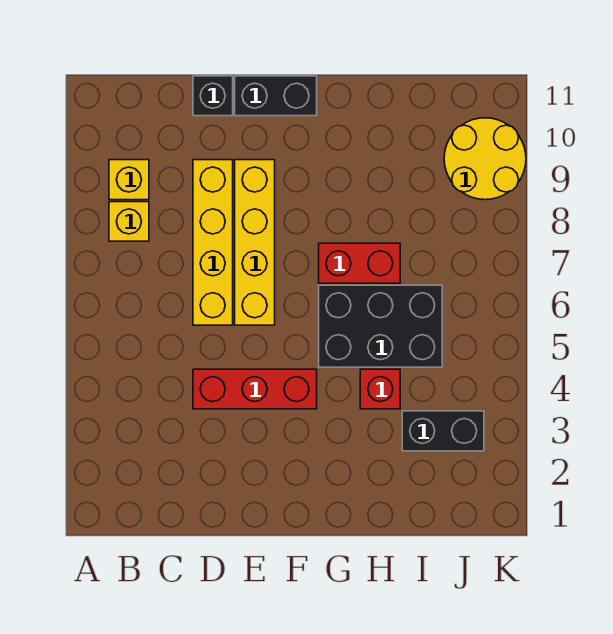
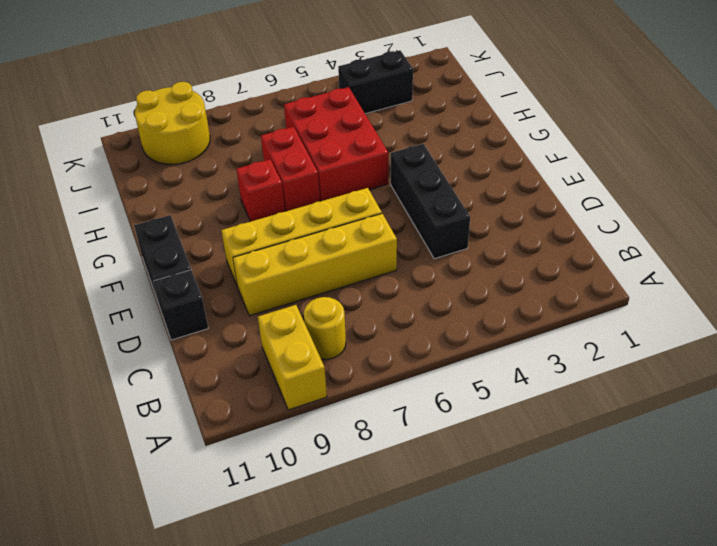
yellow 1x1 brick [109,202,149,241] -> yellow 1x1 round brick [304,297,346,359]
yellow 1x1 brick [109,160,149,200] -> yellow 1x2 brick [258,305,327,410]
red 1x3 brick [193,369,317,409] -> black 1x3 brick [391,144,470,259]
black 2x3 brick [319,285,442,367] -> red 2x3 brick [284,87,388,201]
red 1x1 brick [360,369,400,409] -> red 1x1 brick moved to [237,159,285,222]
black 1x2 brick [402,411,484,451] -> black 1x2 brick turned to [338,50,413,114]

